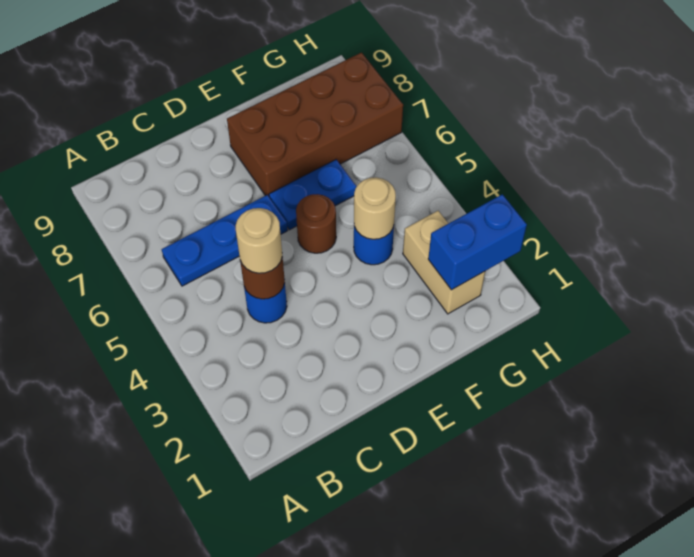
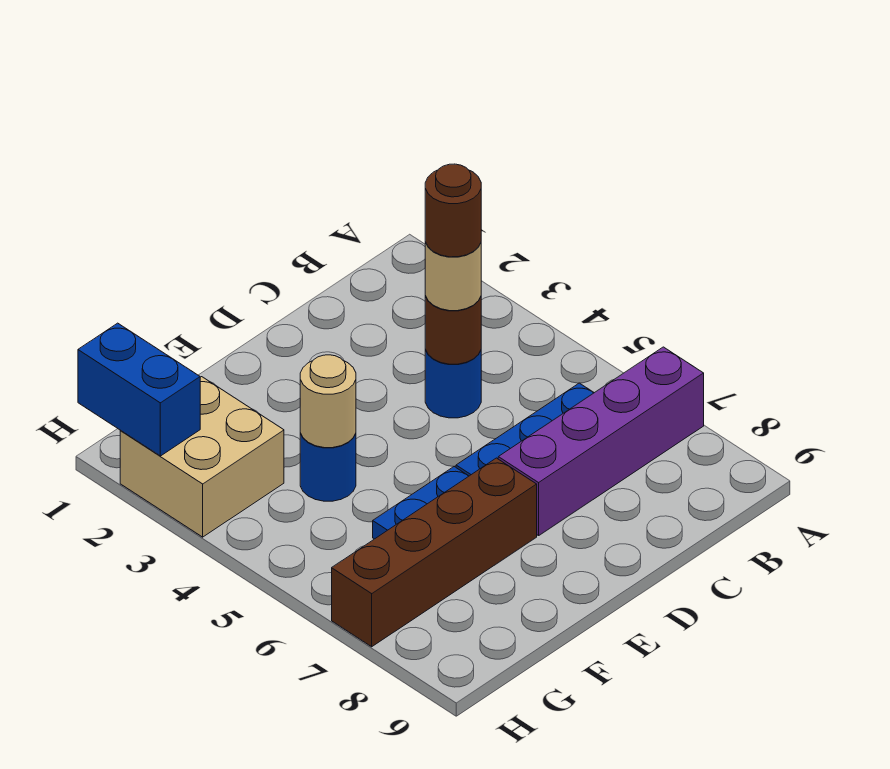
none -> purple 1x4 brick [498,347,704,536]
brown 1x1 round brick [296,194,336,253] -> brown 1x1 round brick moved to [425,164,481,257]
brown 2x4 brick [227,53,403,196] -> brown 1x4 brick [332,458,537,647]
tan 1x2 brick [403,211,485,314] -> tan 2x2 brick [120,377,284,537]
blue 1x2 brick [428,194,527,290] -> blue 1x2 brick turned to [78,323,200,456]

